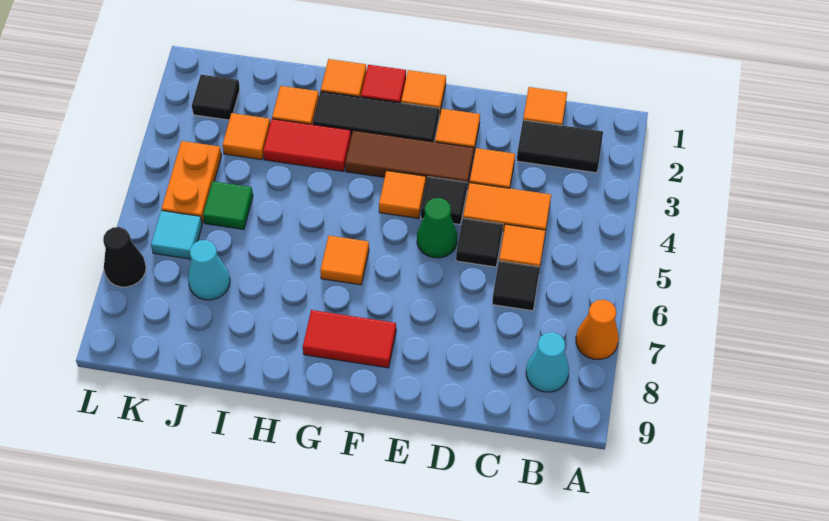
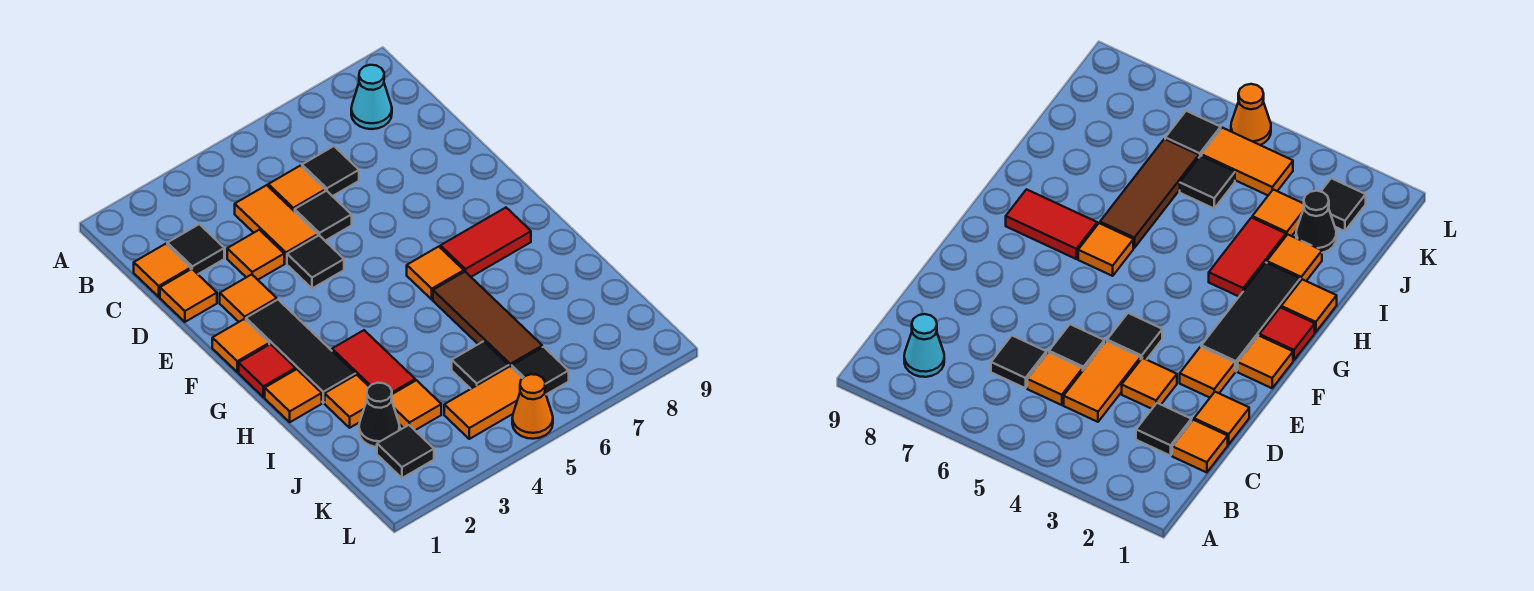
orange 1x1 cone [576,300,619,359] -> orange 1x1 cone moved to [512,374,553,439]
black 1x2 tile [517,120,603,173] -> black 1x1 tile [167,224,224,274]
brown 1x3 tile [345,131,474,188] -> brown 1x3 tile moved to [433,272,542,368]
green 1x1 cone [417,198,457,258] -> none
orange 1x1 tile [379,171,426,218] -> orange 1x1 tile moved to [160,269,217,322]
red 1x2 tile [303,310,396,368] -> red 1x2 tile turned to [440,208,531,277]
green 1x1 tile [203,181,253,229] -> black 1x1 tile [452,341,509,389]
cyan 1x1 cone [188,240,230,300] -> none
orange 1x2 plate [162,141,222,223] -> orange 1x2 tile [444,366,522,439]
cyan 1x1 tile [151,211,202,259] -> black 1x1 tile [512,347,569,394]
black 1x1 cone [103,227,146,287] -> black 1x1 cone moved to [359,383,400,447]

